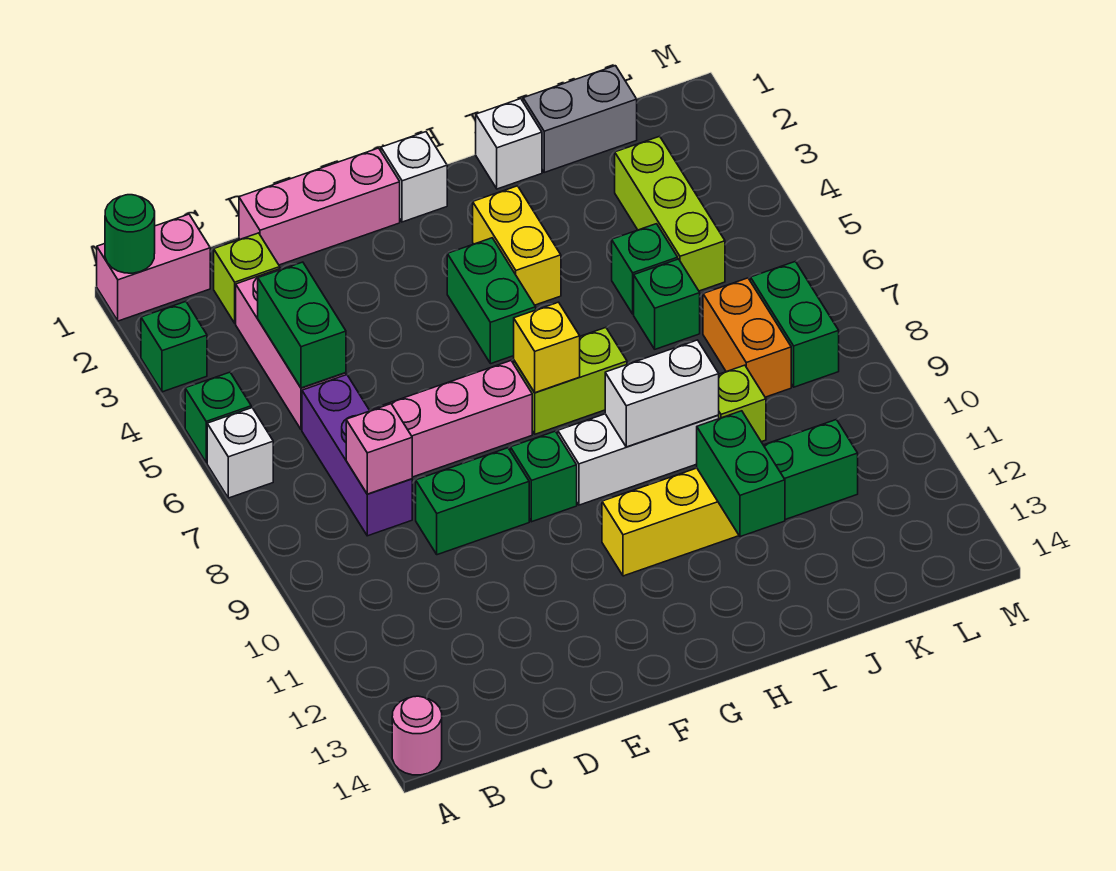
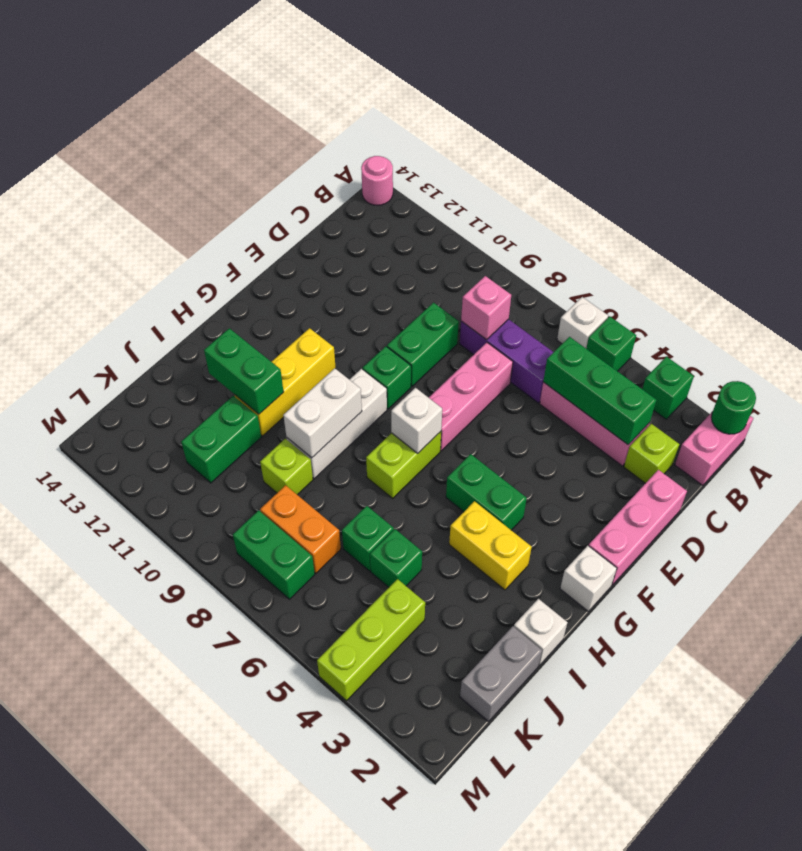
green 1x2 brick [258,262,346,388] -> green 1x3 brick [543,337,656,445]
yellow 1x1 brick [514,302,580,393] -> white 1x1 brick [391,388,442,453]
lime 1x3 brick [615,136,725,291] -> lime 1x3 brick turned to [317,579,425,701]

